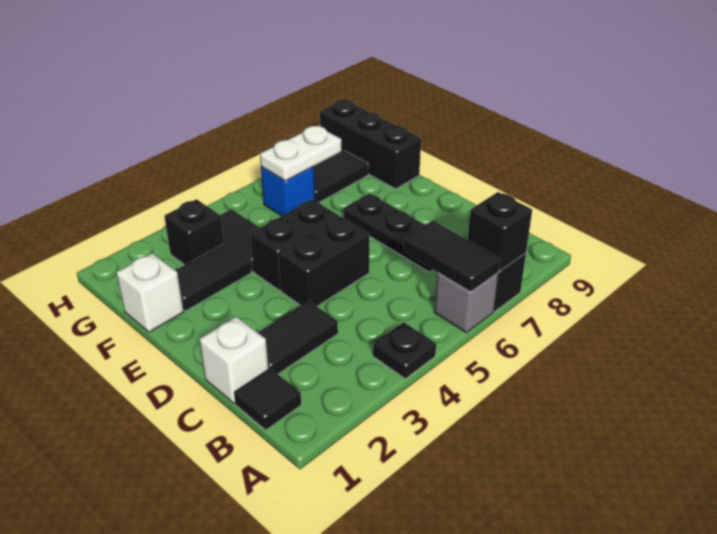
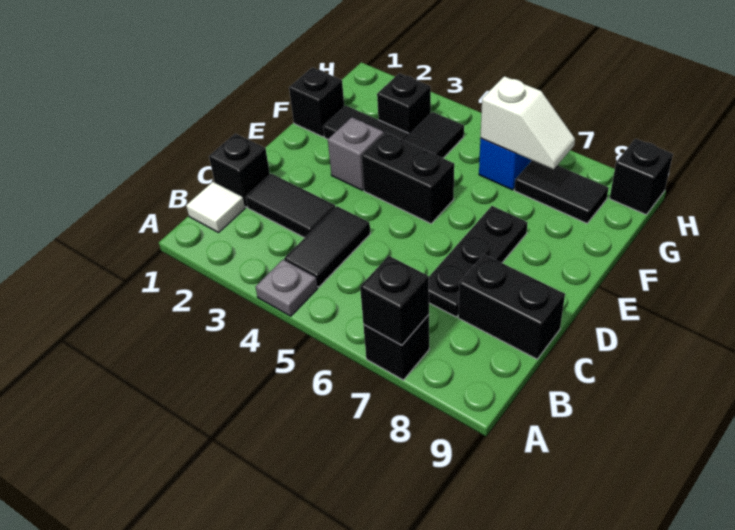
black 1x1 plate [373,322,436,379] -> grey 1x1 plate [256,260,318,316]
grey 1x1 brick [434,272,498,333] -> grey 1x1 brick moved to [328,117,384,190]
black 1x2 tile [404,221,500,292] -> black 1x2 tile moved to [284,206,370,287]
black 1x1 tile [234,368,301,430] -> white 1x1 tile [186,182,245,232]
white 1x1 brick [199,317,268,403] -> black 1x1 brick [209,133,270,207]
black 1x2 brick [279,217,369,306] -> black 1x2 brick moved to [458,255,565,359]
white 1x1 brick [116,253,184,332] -> black 1x1 brick [289,67,344,137]
black 1x3 brick [320,100,421,189] -> black 1x1 brick [610,139,673,215]
white 1x2 plate [260,126,342,181] -> white 1x2 slope [480,76,575,169]

